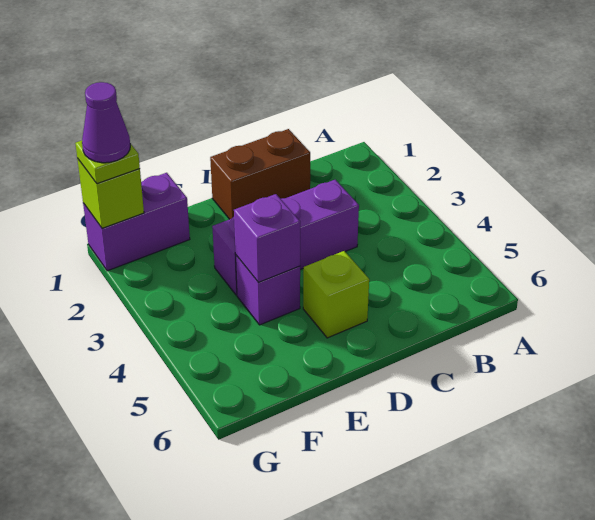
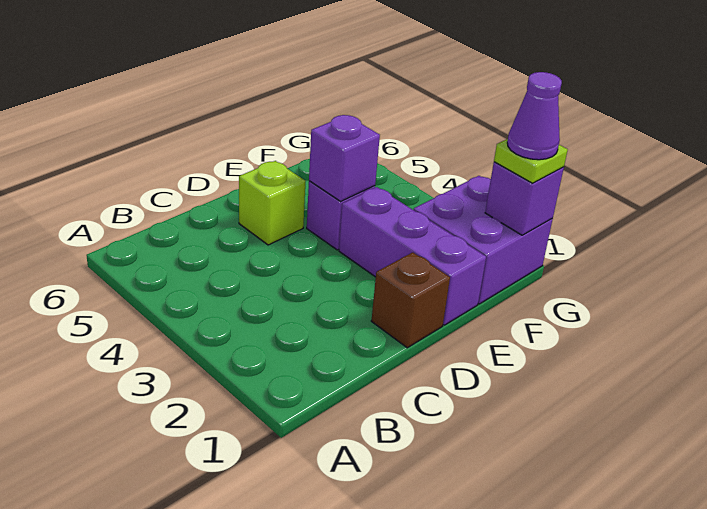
brown 1x2 brick [210,129,310,219] -> brown 1x1 brick [371,252,450,348]
purple 1x3 brick [212,180,359,295] -> purple 1x3 brick turned to [339,187,486,325]
purple 1x2 brick [83,173,190,271] -> purple 2x2 brick [414,176,553,304]
lime 1x1 brick [77,158,144,228] -> purple 1x1 brick [485,162,564,235]

